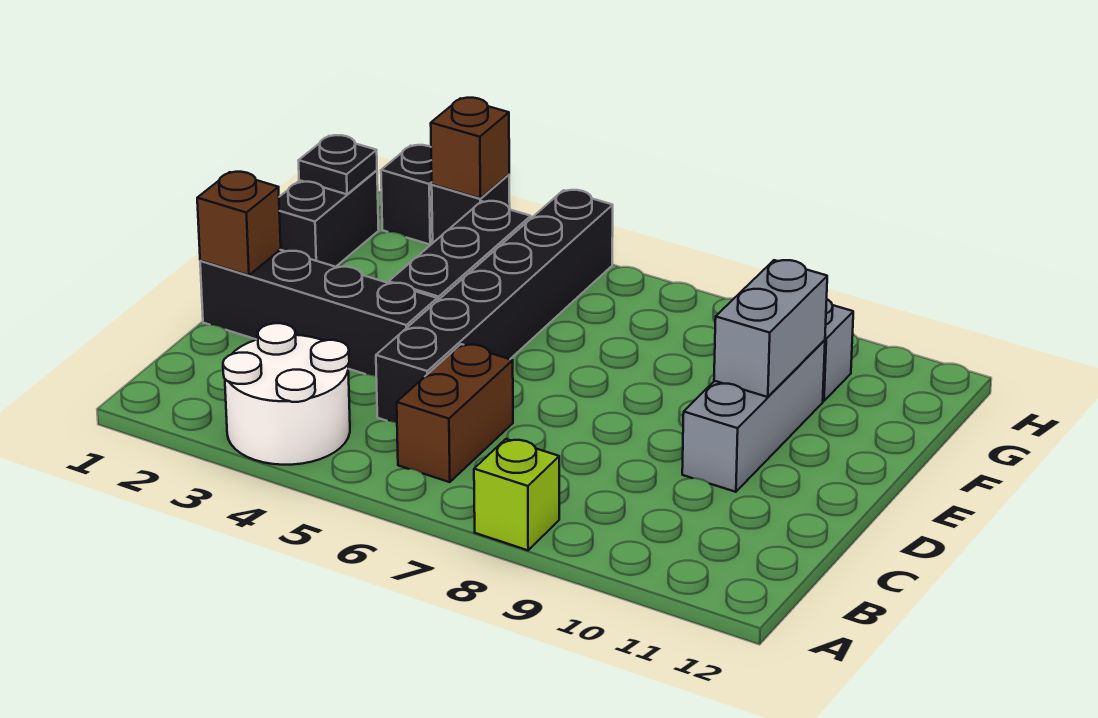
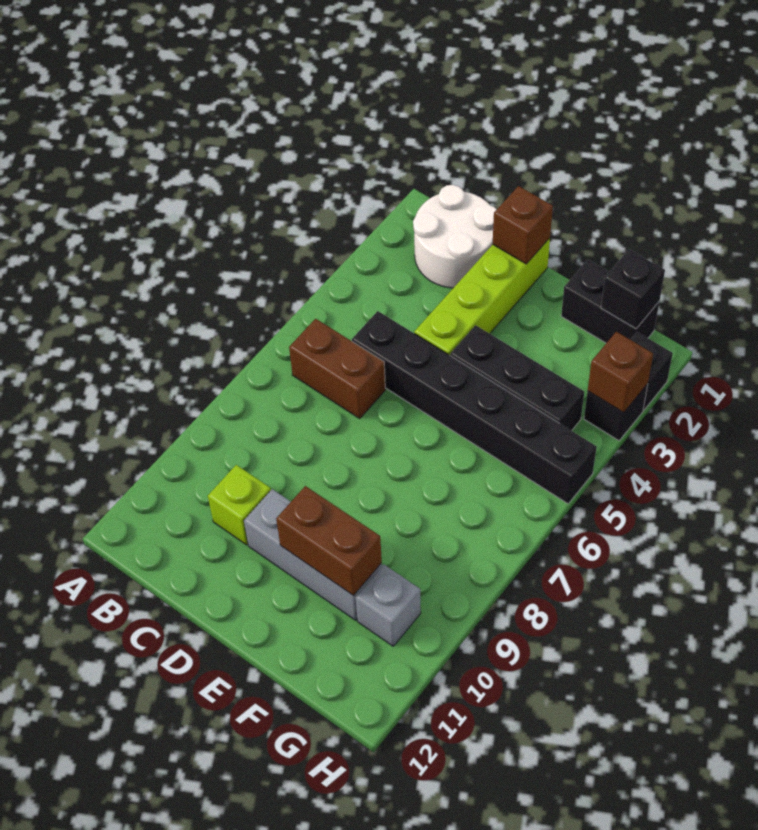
white 2x2 round brick [223,323,350,465] -> white 2x2 round brick moved to [413,185,497,288]
lime 1x1 brick [474,439,559,550] -> lime 1x1 brick moved to [208,465,271,545]
black 1x4 brick [200,250,437,376] -> lime 1x4 brick [414,238,550,355]
grey 1x2 brick [714,260,827,397] -> brown 1x2 brick [276,486,382,596]
black 1x1 plate [299,135,377,194] -> black 1x1 brick [601,249,665,329]

